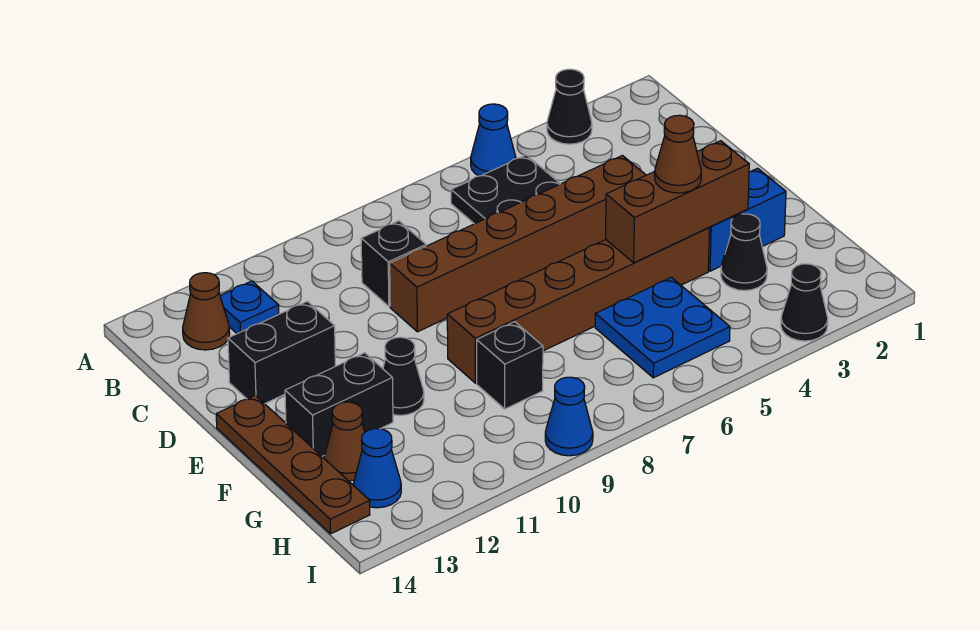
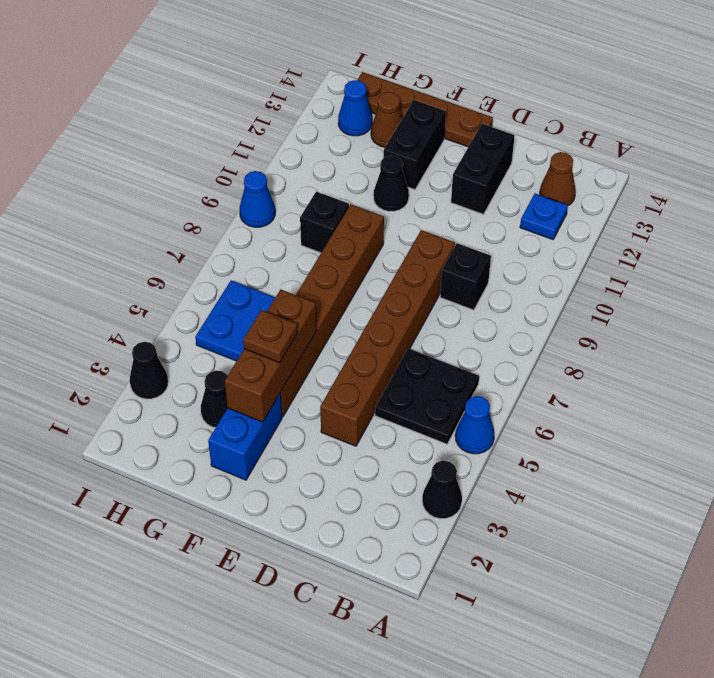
brown 1x1 cone [655,115,701,193] -> brown 1x1 plate [243,310,297,363]

